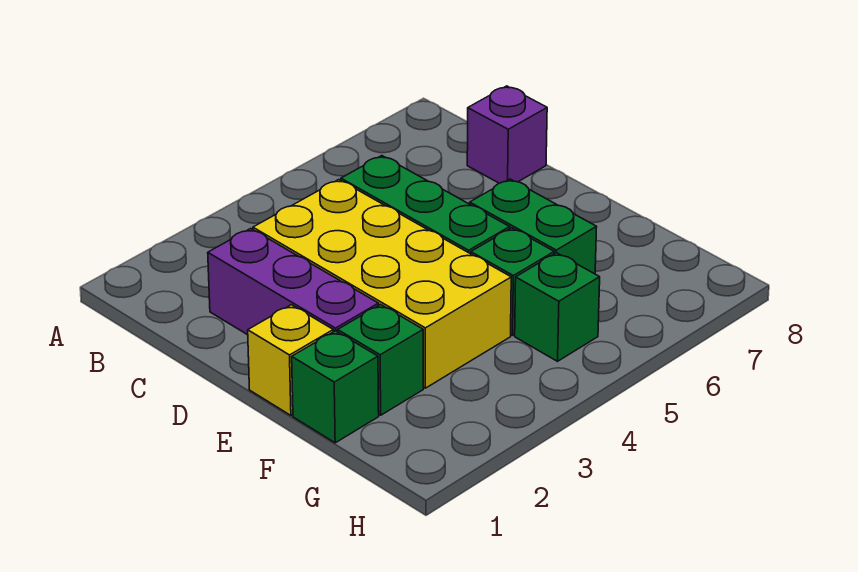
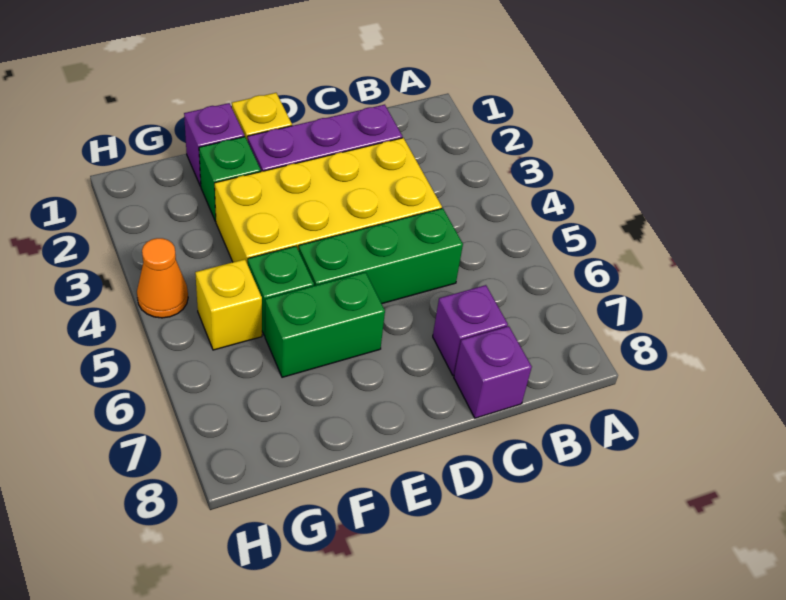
none -> purple 1x1 brick [433,285,508,375]
green 1x1 brick [292,331,379,443] -> purple 1x1 brick [184,103,244,186]
green 1x1 brick [515,253,600,361] -> yellow 1x1 brick [195,259,262,350]
none -> orange 1x1 cone [137,238,188,318]

